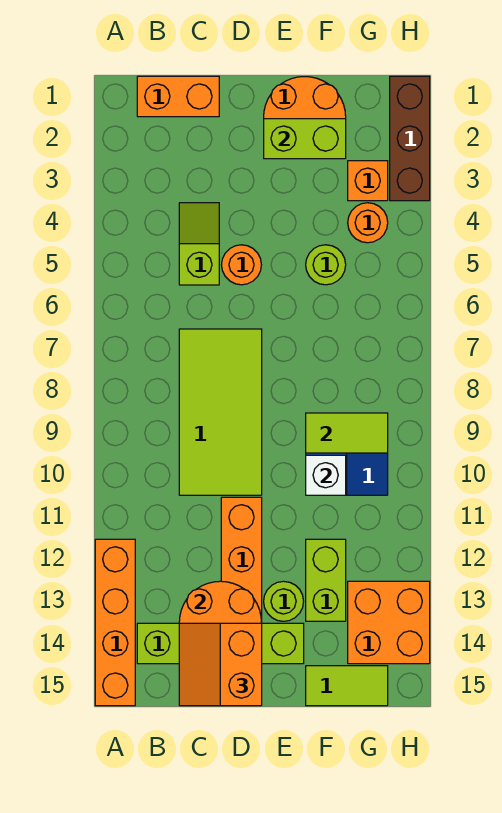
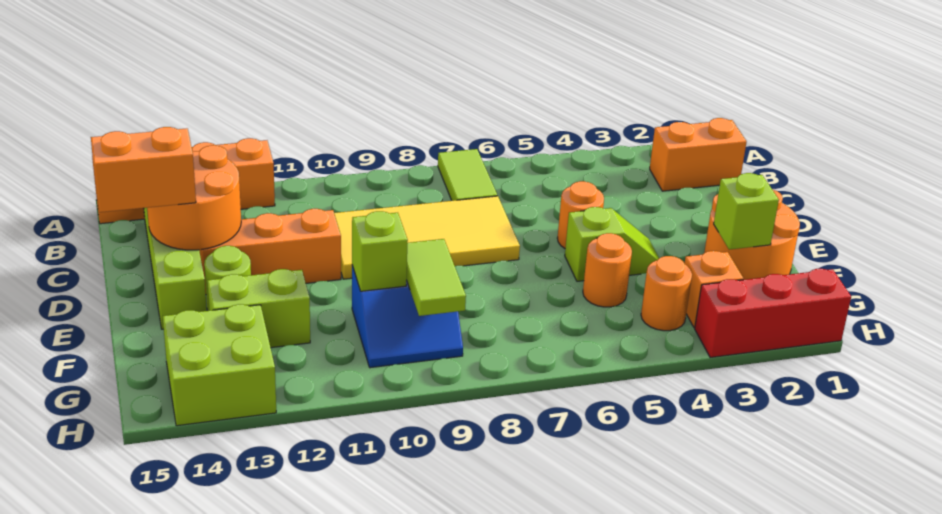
orange 1x2 brick [137,76,219,117] -> orange 1x2 brick turned to [650,118,747,191]
lime 1x2 slope [179,203,219,285] -> lime 1x2 slope moved to [565,207,659,281]
lime 2x4 tile [179,329,262,495] -> yellow 2x4 tile [334,196,520,279]
lime 1x2 brick [264,119,346,159] -> lime 1x1 brick [714,173,779,250]
lime 1x1 round brick [306,245,346,285] -> orange 1x1 round brick [583,233,632,307]
white 1x1 brick [306,455,346,495] -> lime 1x1 brick [352,211,408,291]
lime 1x2 tile [306,666,388,706] -> lime 1x2 tile moved to [438,149,497,201]
orange 2x2 brick [348,581,430,664] -> lime 2x2 brick [163,304,276,426]
brown 1x3 brick [390,76,430,201] -> red 1x3 brick [695,269,851,358]

